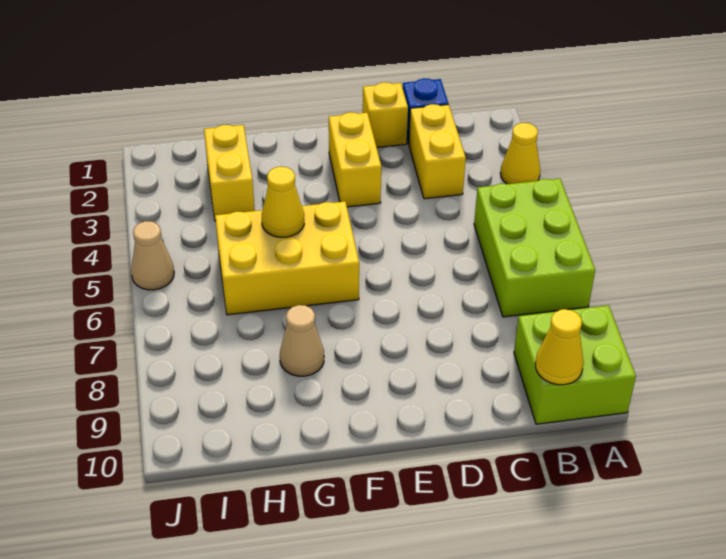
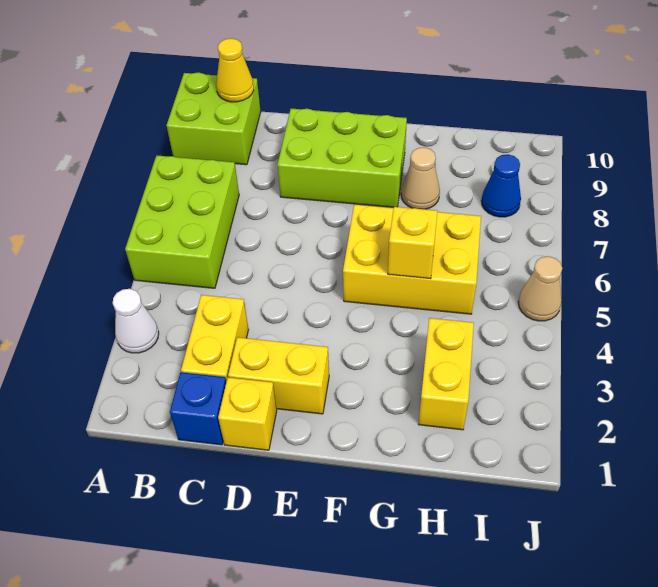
yellow 1x1 cone [500,123,540,184] -> white 1x1 cone [113,289,159,353]
none -> lime 2x3 brick [277,109,407,207]
yellow 1x2 brick [329,112,381,207] -> yellow 1x2 brick turned to [228,337,329,414]
yellow 1x1 cone [262,167,304,237] -> yellow 1x1 brick [388,207,438,279]
none -> blue 1x1 cone [481,154,521,217]

